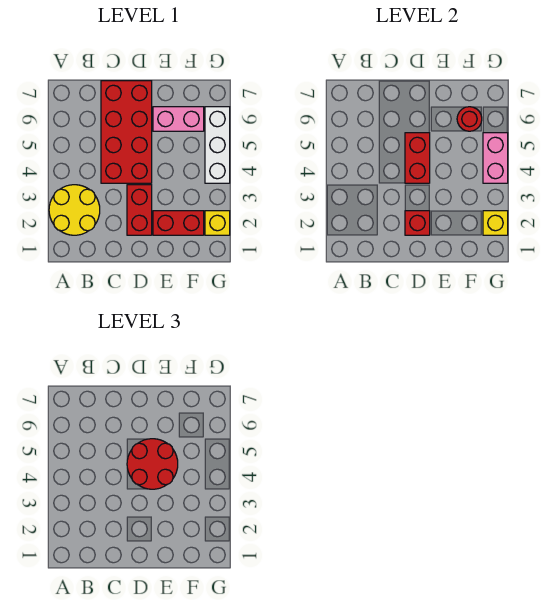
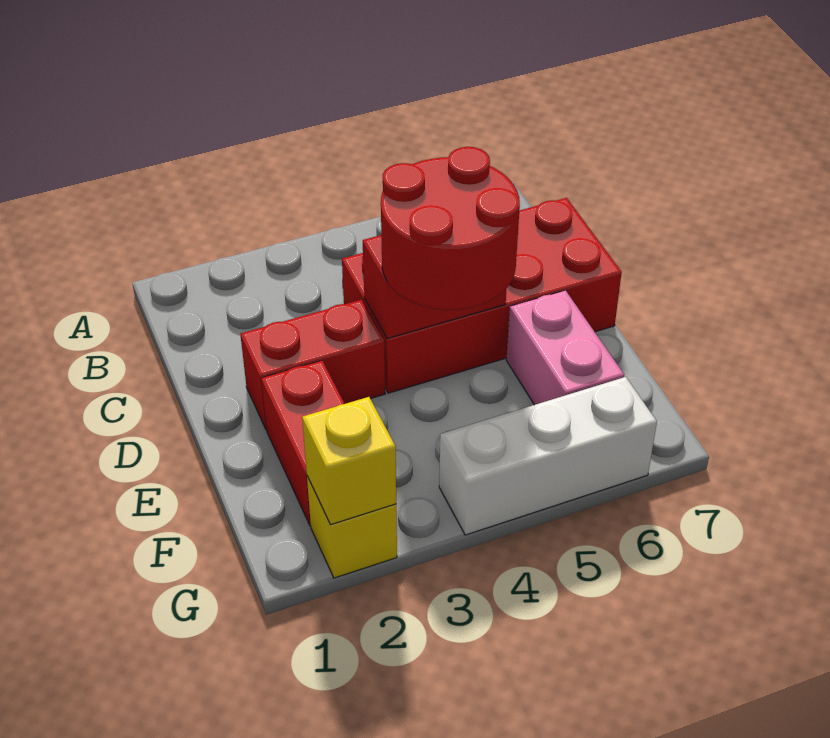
yellow 2x2 round brick [49,185,100,235] -> none
red 1x1 brick [405,211,430,235] -> none
red 1x1 round brick [457,107,482,131] -> none
pink 1x2 brick [483,133,508,183] -> none

